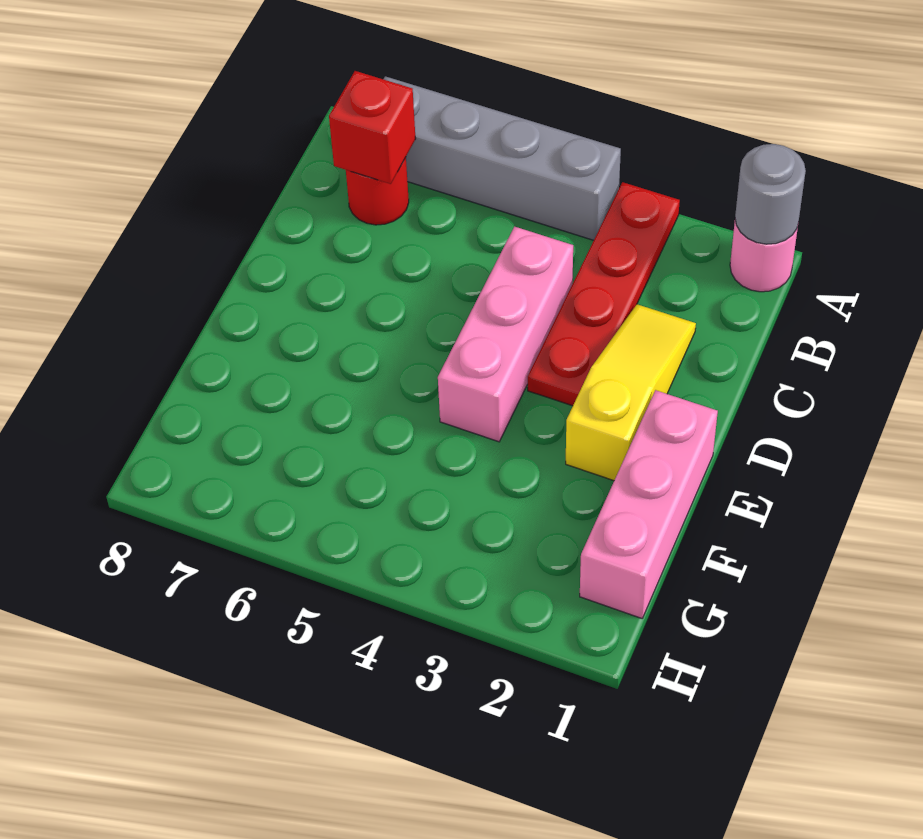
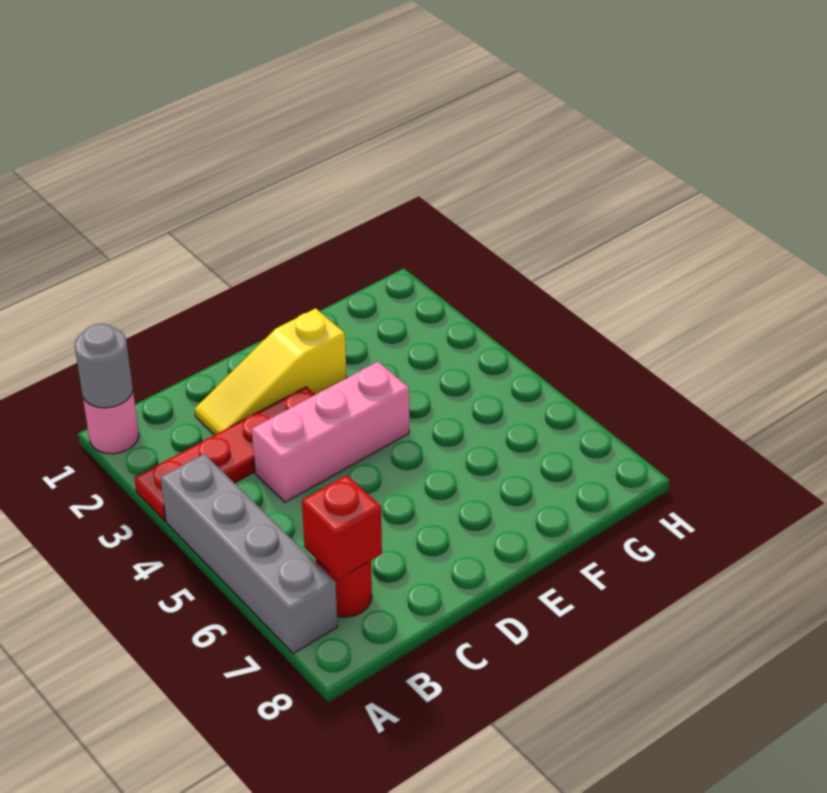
pink 1x3 brick [580,390,718,618] -> none

